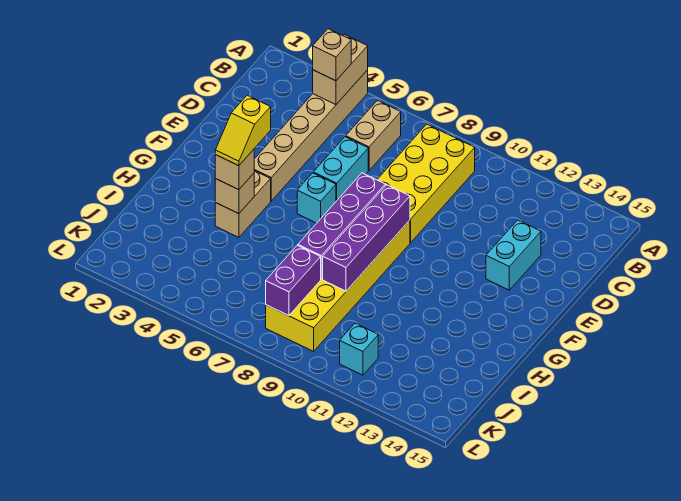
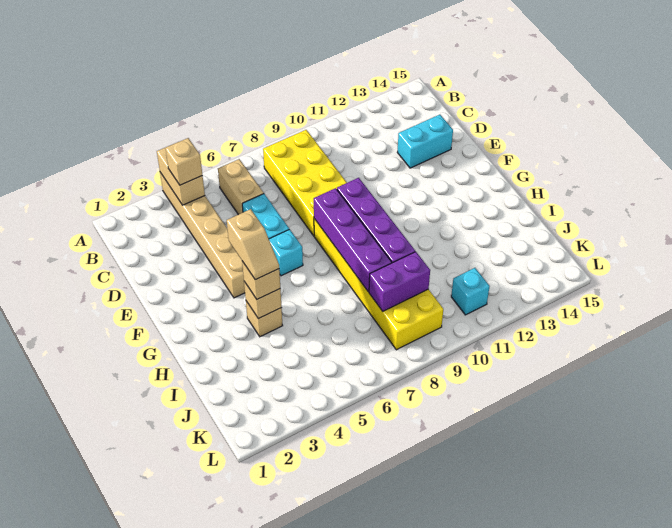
cyan 1x2 brick [486,220,541,290] -> cyan 1x2 brick turned to [397,115,453,168]
tan 1x2 brick [215,171,271,237] -> tan 1x1 brick [246,301,283,337]
yellow 1x2 slope [215,95,271,166] -> tan 1x2 slope [227,209,279,280]
purple 1x2 brick [266,245,321,316] -> purple 1x2 brick turned to [369,252,430,311]

